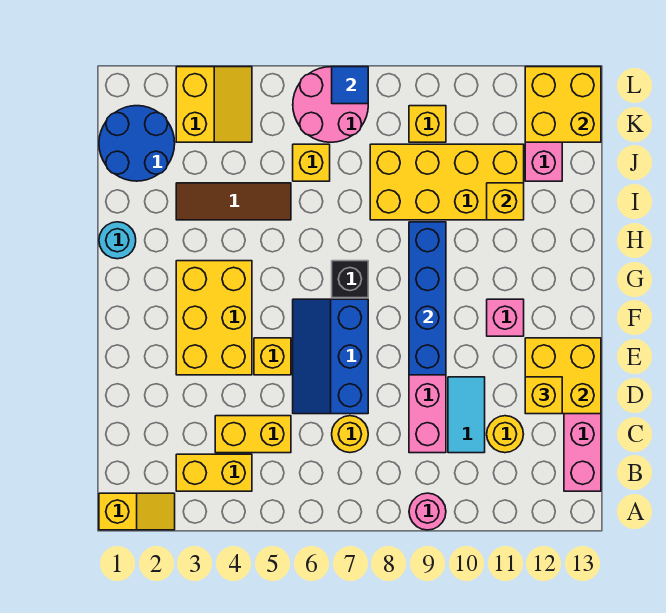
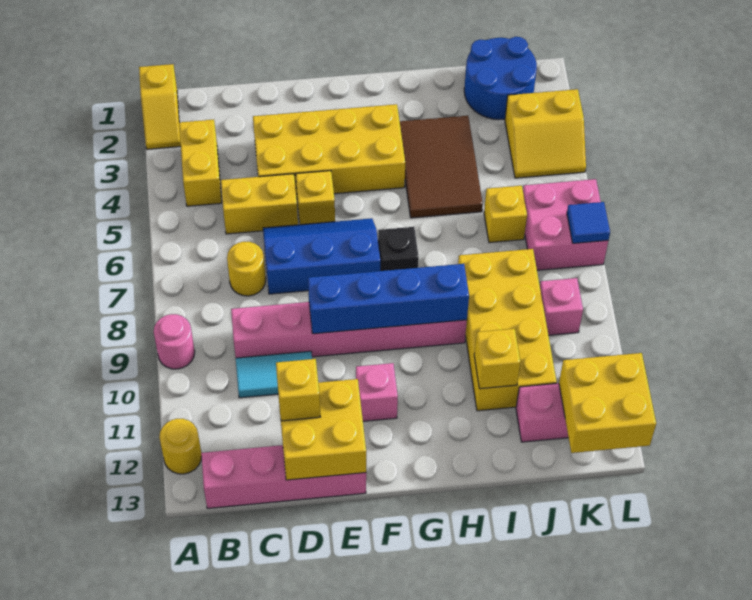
yellow 1x2 brick [215,416,291,453] -> yellow 1x2 brick turned to [221,174,298,234]
yellow 1x1 round brick [487,416,523,453] -> yellow 1x1 round brick moved to [159,419,202,474]
yellow 2x3 brick [176,261,252,375] -> yellow 2x4 brick [253,104,405,197]
cyan 1x1 round brick [99,222,136,259] -> none
brown 1x3 tile [176,183,291,220] -> brown 2x3 tile [400,116,483,218]
pink 2x2 round brick [293,67,368,142] -> pink 2x2 brick [523,179,608,270]
yellow 1x1 brick [409,106,446,142] -> pink 1x1 brick [540,278,583,335]

